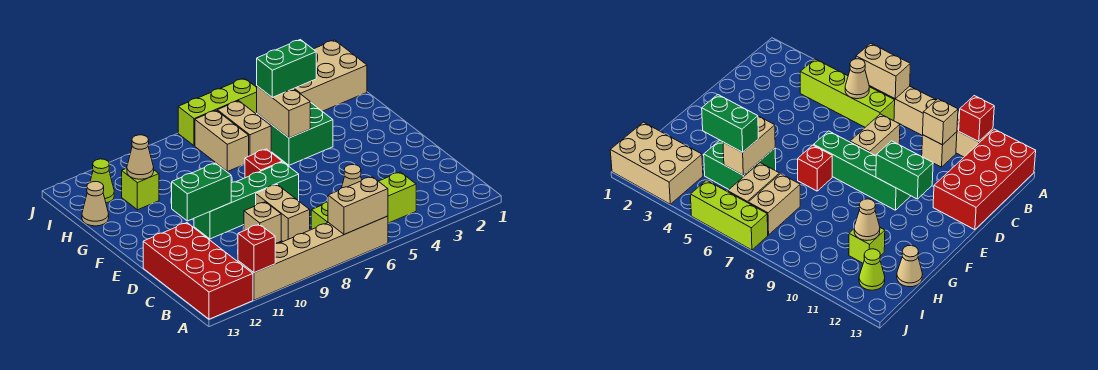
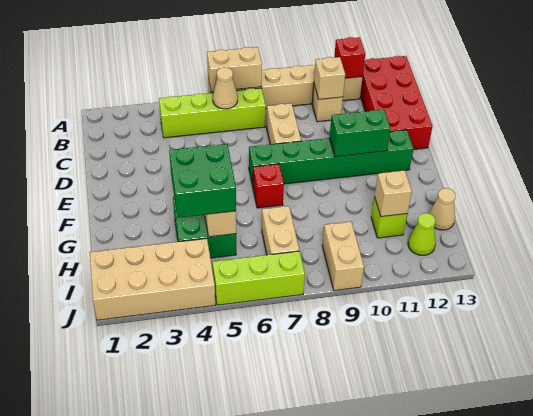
green 1x4 brick [194,162,299,239] -> green 1x6 brick [249,130,413,186]
green 1x2 brick [257,40,316,97] -> green 2x2 brick [169,144,236,218]
tan 1x2 brick [217,101,271,156] -> tan 1x2 brick moved to [322,222,364,291]
tan 1x1 cone [127,135,154,179] -> tan 1x1 brick [375,170,412,217]
tan 2x3 brick [294,40,367,111] -> tan 2x4 brick [90,238,215,320]

